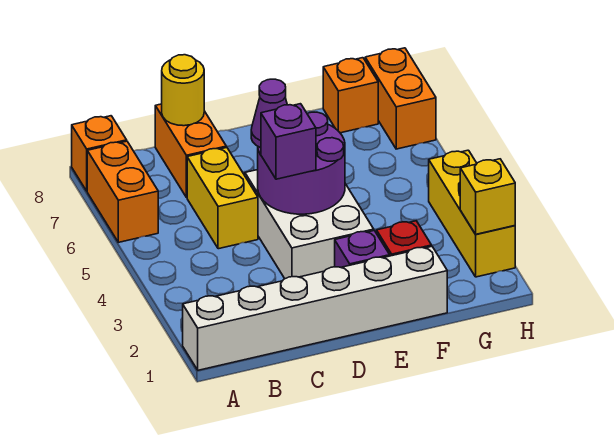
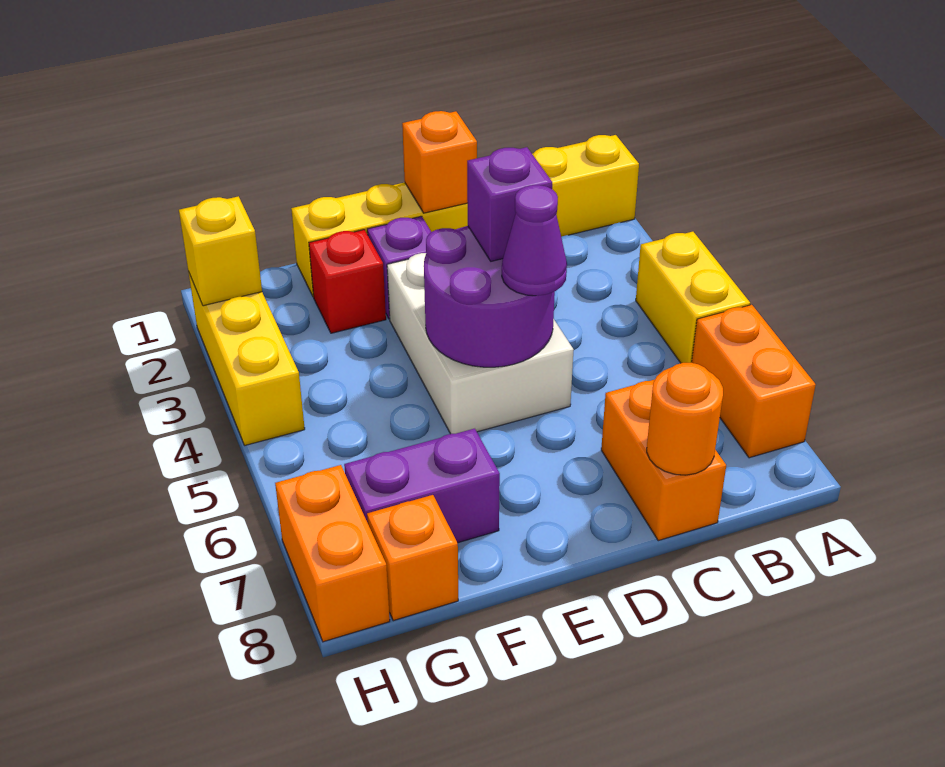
white 1x6 brick [183,247,447,370] -> yellow 1x6 brick [291,135,639,297]
orange 1x1 brick [72,116,127,191] -> orange 1x1 brick moved to [402,111,477,213]
yellow 1x2 brick [187,147,258,249] -> yellow 1x2 brick moved to [636,232,750,363]
yellow 1x1 round brick [162,55,204,126] -> orange 1x1 round brick [647,363,723,475]
none -> purple 1x2 brick [344,429,500,543]

